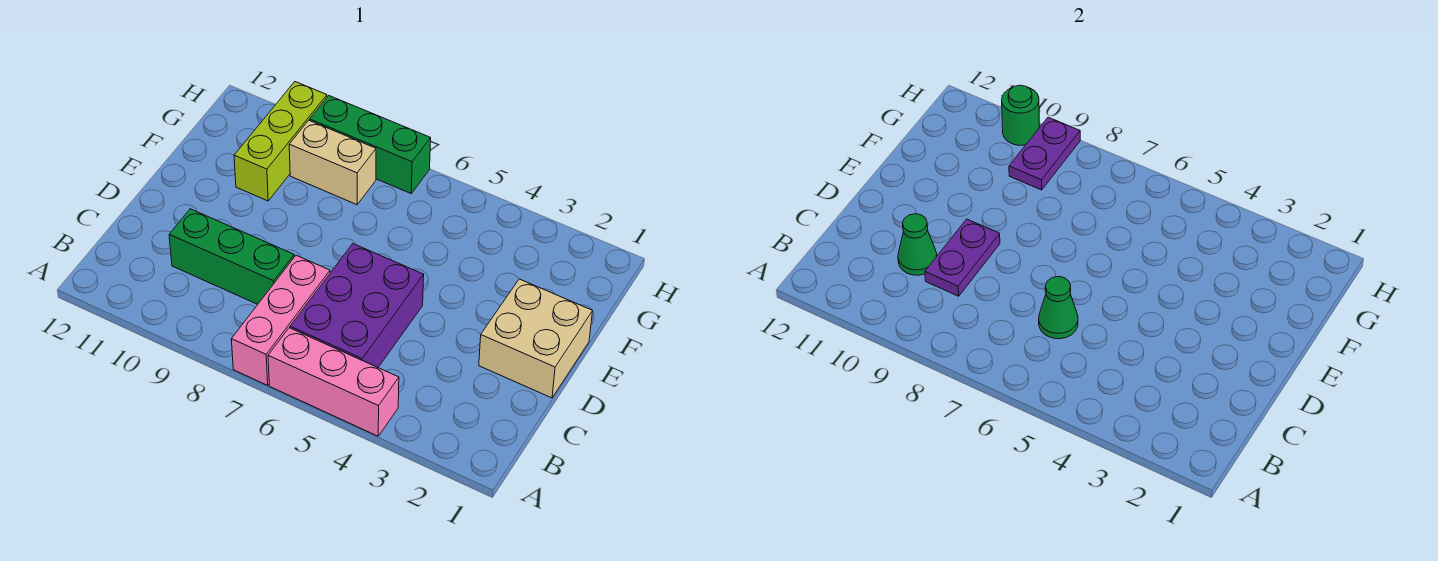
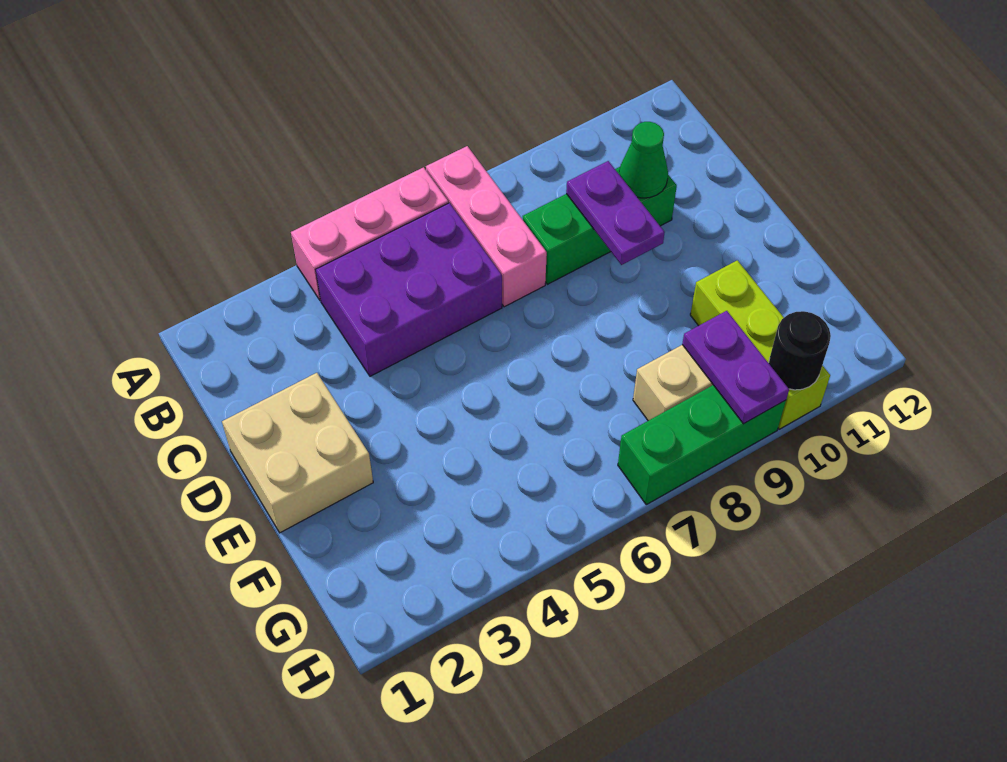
purple 2x3 brick [290,244,424,367] -> purple 2x3 brick turned to [316,203,502,376]
green 1x1 cone [1039,277,1078,339] -> none
green 1x1 round brick [1002,85,1040,145] -> black 1x1 round brick [769,311,831,390]

